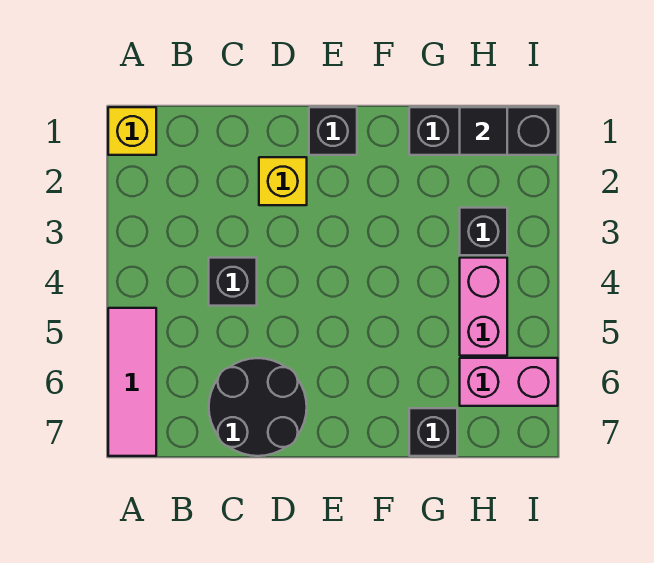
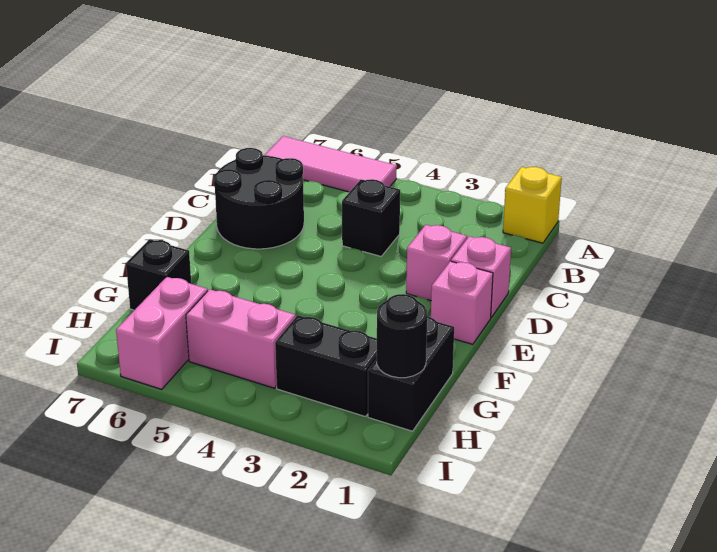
none -> pink 1x1 brick [451,236,511,317]
yellow 1x1 brick [259,157,307,205] -> pink 1x1 brick [406,225,467,301]
black 1x1 brick [309,107,357,155] -> pink 1x1 brick [431,261,493,344]
black 1x3 brick [409,107,558,155] -> black 1x2 brick [368,316,454,431]
black 1x1 tile [460,107,507,155] -> black 1x1 round brick [377,294,427,378]
black 1x1 brick [460,208,507,255] -> black 1x2 brick [275,315,377,417]

